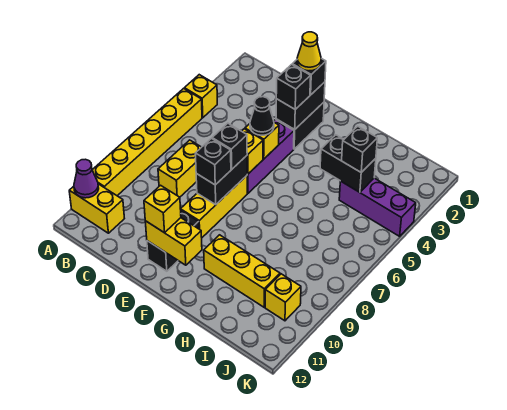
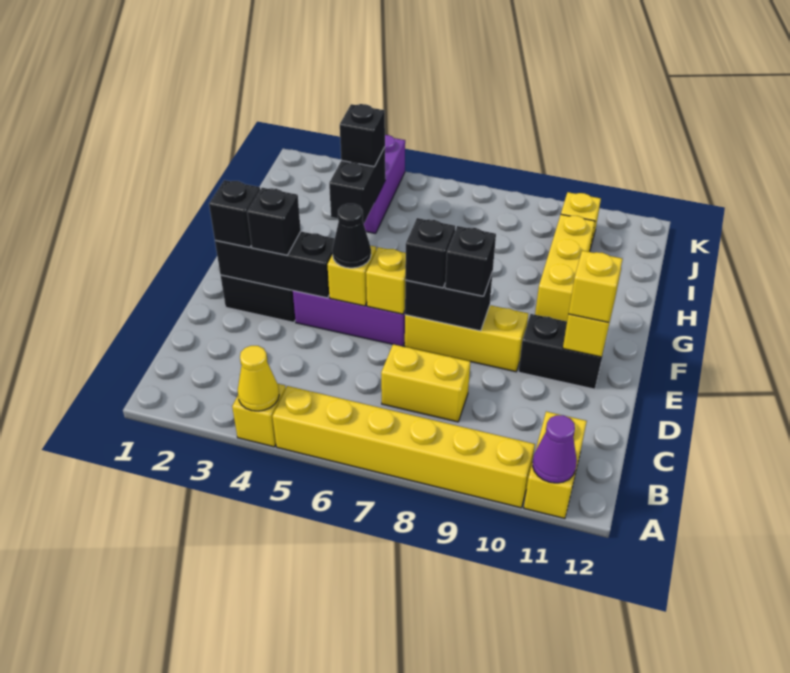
black 1x2 brick [276,82,325,130] -> black 1x3 brick [215,232,335,298]
yellow 1x1 cone [297,32,321,71] -> yellow 1x1 cone moved to [238,346,279,411]

